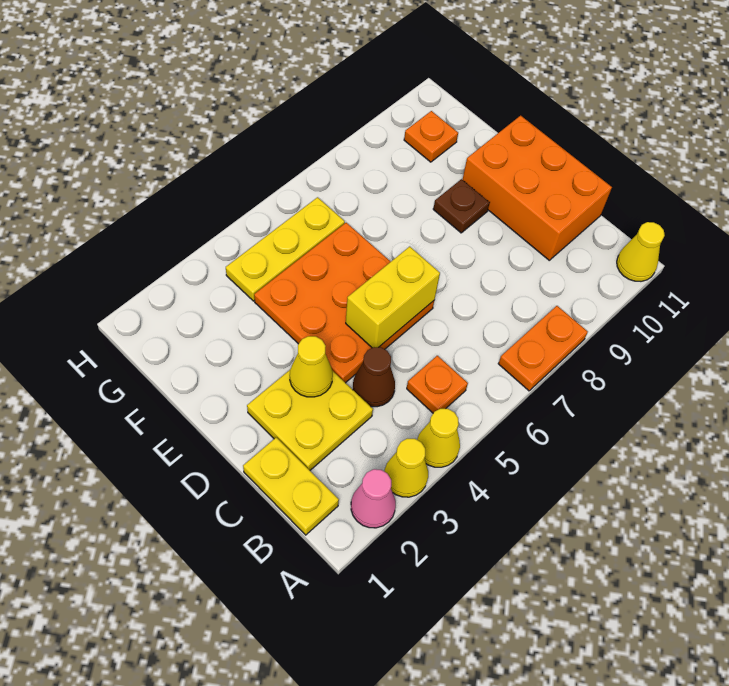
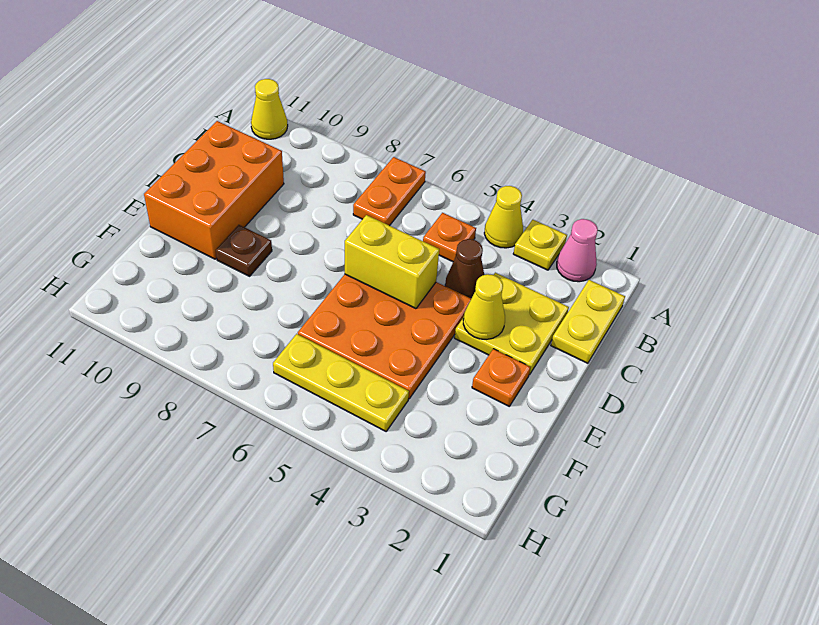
yellow 1x1 cone [384,439,428,497] -> yellow 1x1 plate [513,220,567,270]
orange 1x2 plate [498,306,588,391] -> orange 1x2 plate turned to [353,157,426,226]
orange 1x1 plate [404,111,458,162] -> orange 1x1 plate moved to [472,349,530,406]

